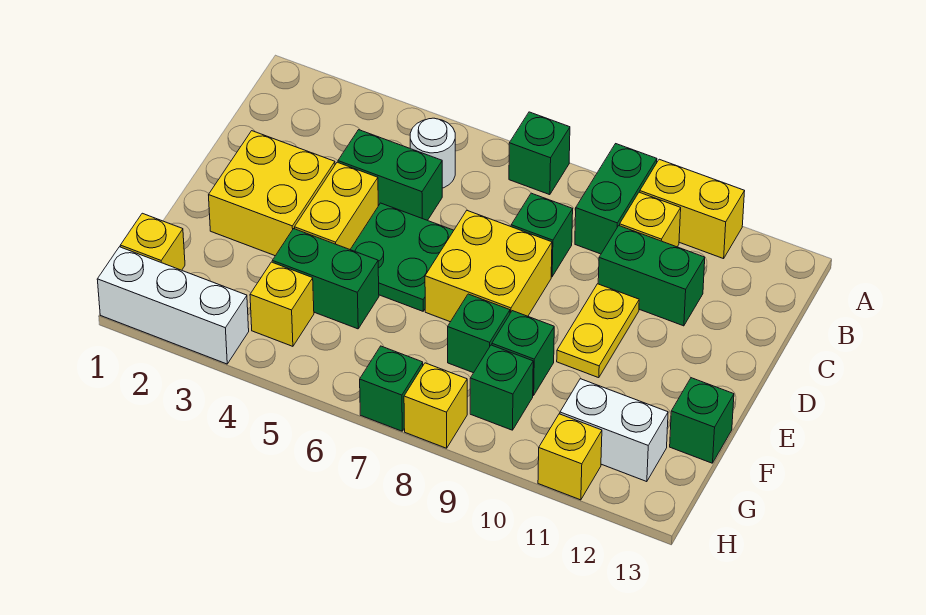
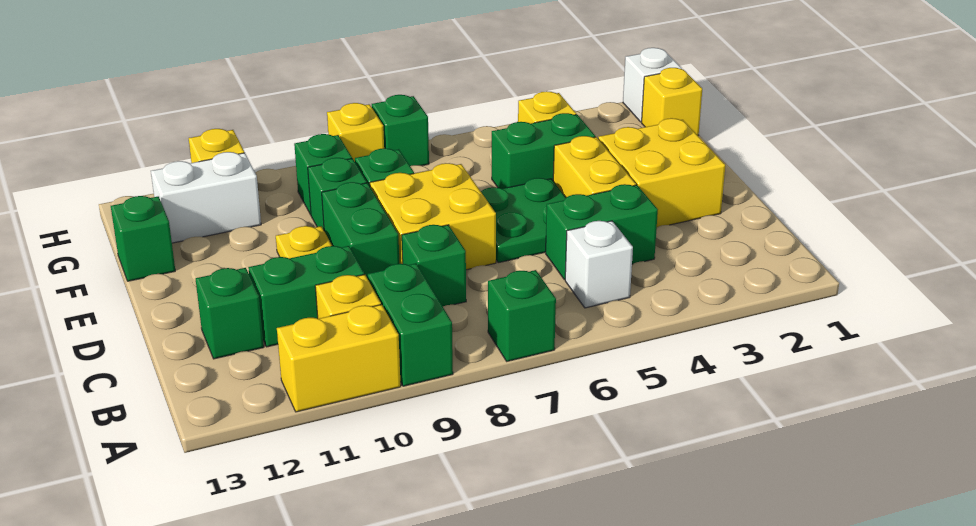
white 1x1 round brick [410,118,455,188] -> white 1x1 brick [565,221,633,308]
none -> green 1x1 brick [196,268,264,359]
none -> green 1x2 brick [322,182,400,279]
white 1x3 brick [97,247,249,364] -> white 1x1 brick [623,48,682,122]

